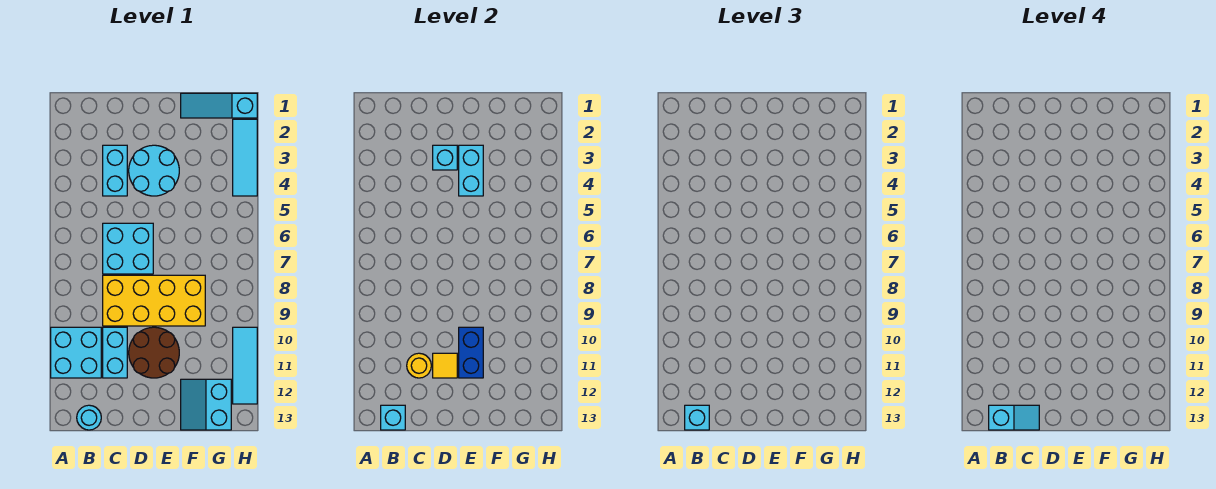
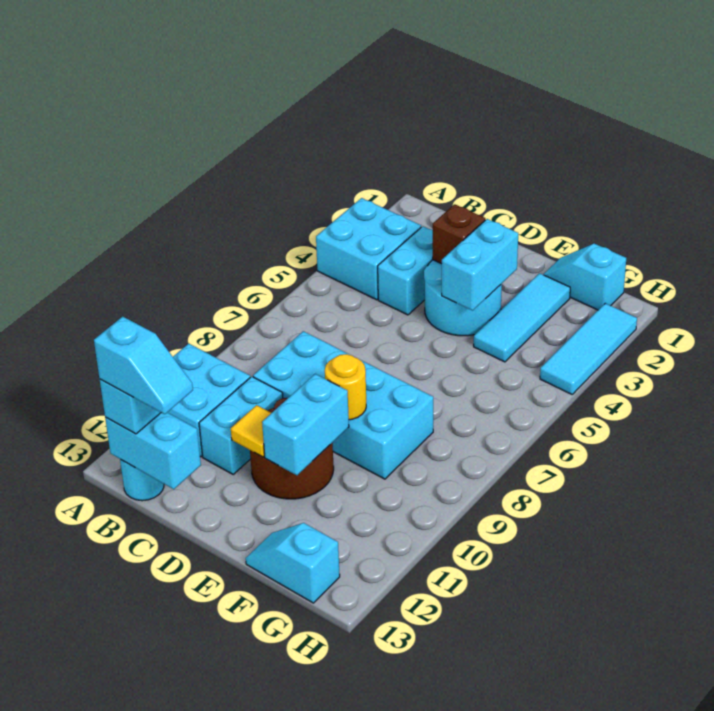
cyan 1x1 brick [381,405,405,430] -> cyan 1x2 brick [105,413,201,489]
cyan 2x2 brick [103,223,153,274] -> cyan 2x2 brick moved to [316,198,421,300]
yellow 2x4 brick [103,275,205,326] -> cyan 2x4 brick [253,331,433,479]
yellow 1x1 round brick [407,353,431,378] -> yellow 1x1 round brick moved to [325,354,366,420]
cyan 1x1 brick [433,145,457,170] -> brown 1x1 brick [433,204,485,264]
blue 1x2 brick [459,327,483,378] -> cyan 1x2 brick [262,374,349,475]
cyan 1x3 slope [181,93,257,118] -> cyan 1x2 slope [543,244,626,310]
cyan 2x2 slope [181,379,231,430] -> cyan 1x2 slope [246,523,340,603]
cyan 1x3 tile [233,327,257,404] -> cyan 1x3 tile moved to [474,273,570,362]

